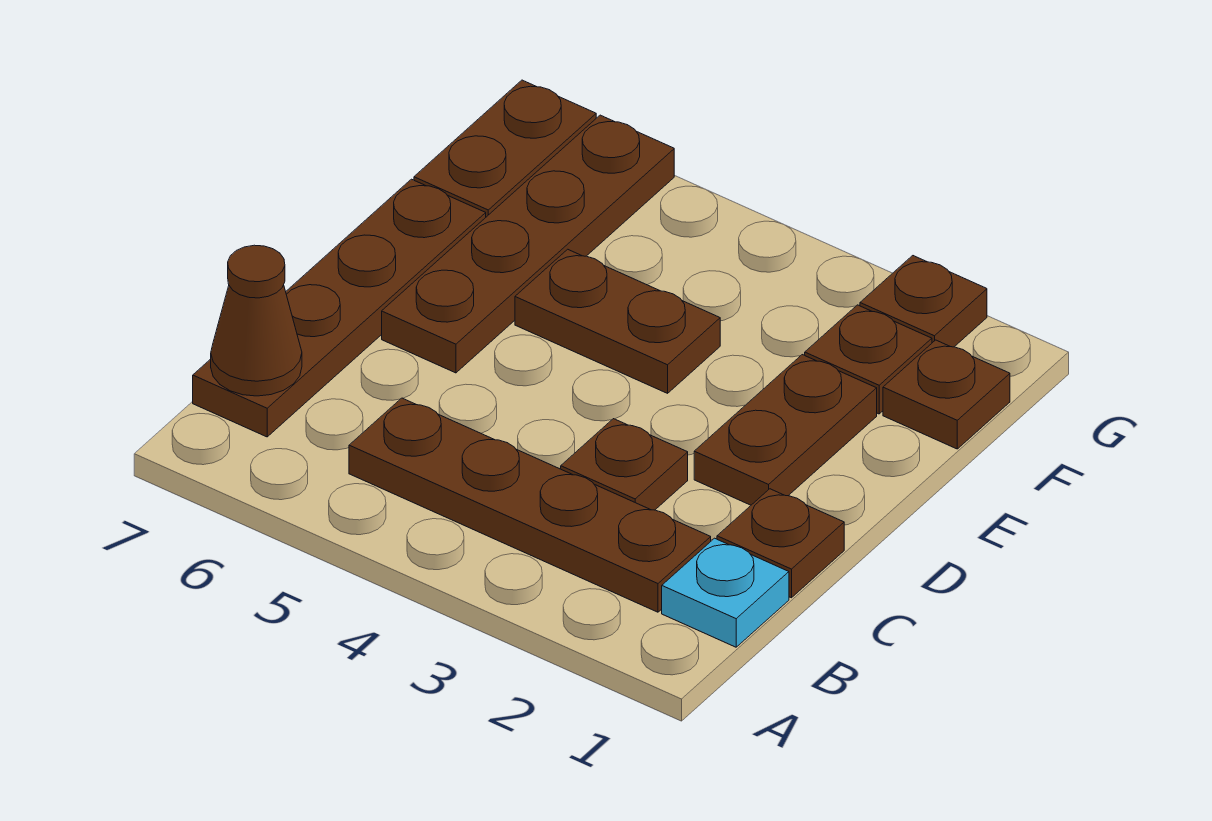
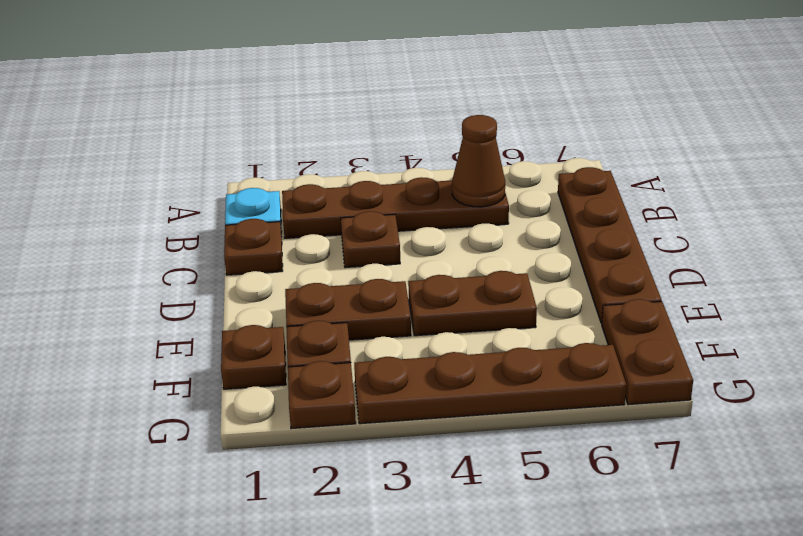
brown 1x1 cone [211,245,302,396] -> brown 1x1 cone moved to [452,115,505,207]
brown 1x2 plate [694,355,877,505] -> brown 1x2 plate turned to [285,279,411,340]
brown 1x4 plate [382,115,674,373] -> brown 1x4 plate turned to [354,343,626,424]

